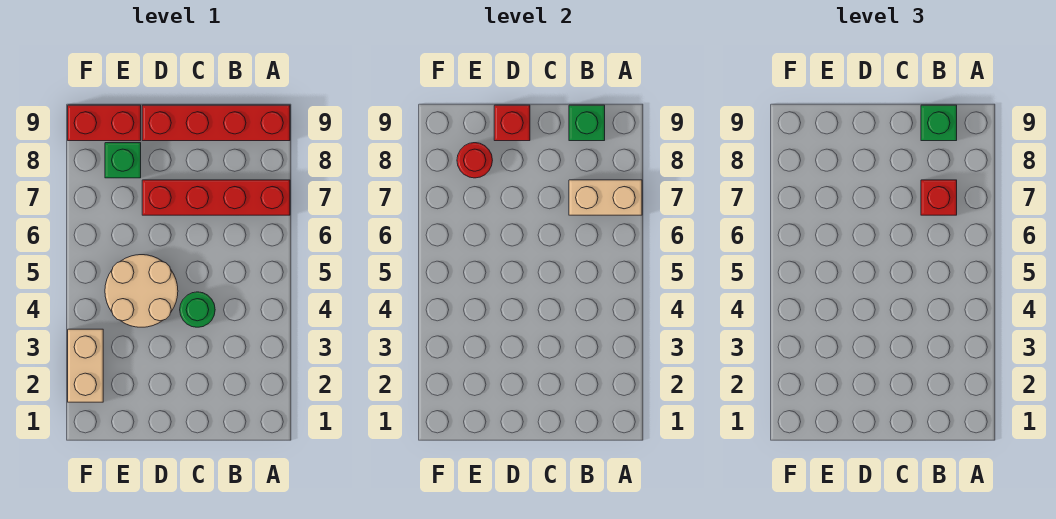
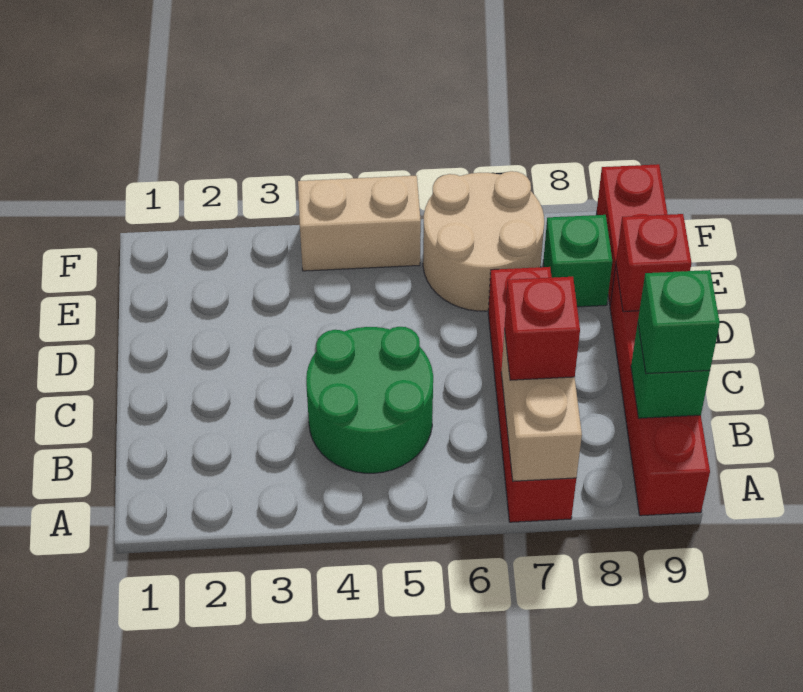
green 1x1 round brick [180,292,215,327] -> green 2x2 round brick [306,327,433,473]
tan 2x2 round brick [105,255,178,327] -> tan 2x2 round brick moved to [423,171,544,311]
red 1x1 round brick [457,143,493,178] -> none
tan 1x2 brick [68,329,103,402] -> tan 1x2 brick moved to [298,176,421,271]

